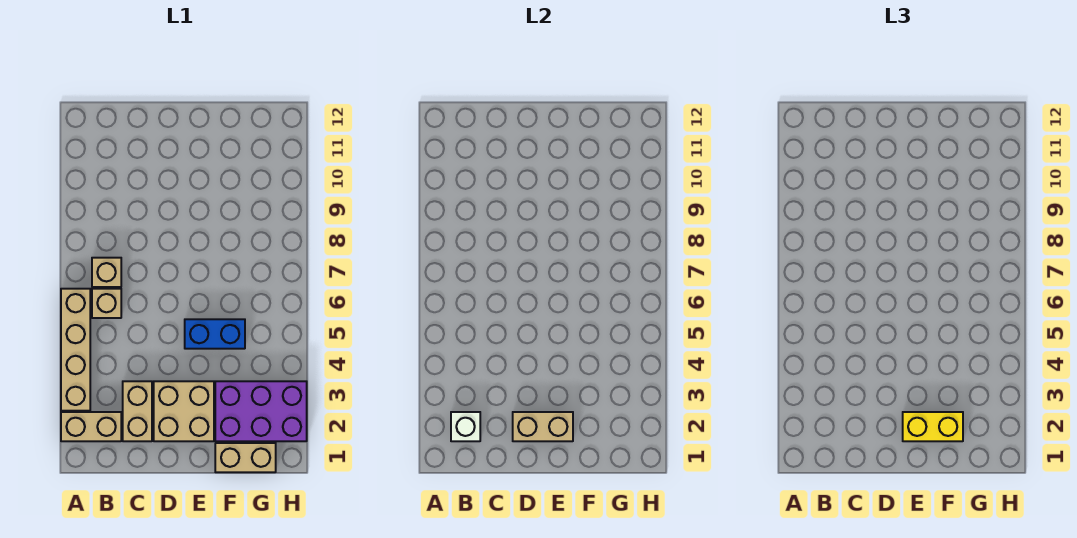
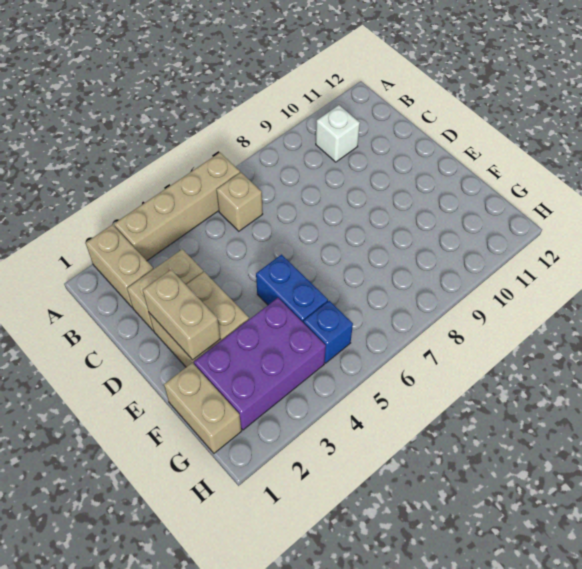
white 1x1 brick [451,412,480,441] -> white 1x1 brick moved to [316,105,360,162]
tan 1x1 brick [92,258,121,287] -> none
yellow 1x2 brick [903,412,963,441] -> none
purple 2x3 brick [215,381,307,441] -> purple 2x3 brick turned to [194,298,326,430]
none -> blue 1x1 brick [303,301,353,363]

